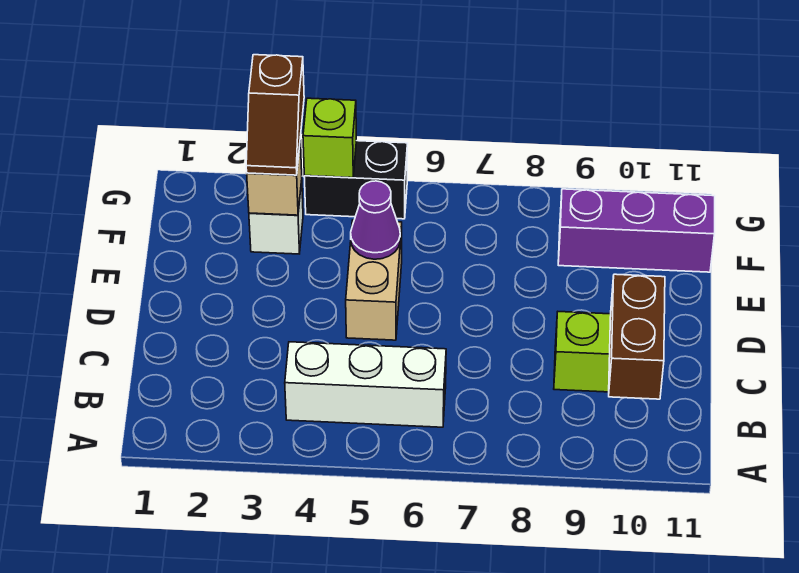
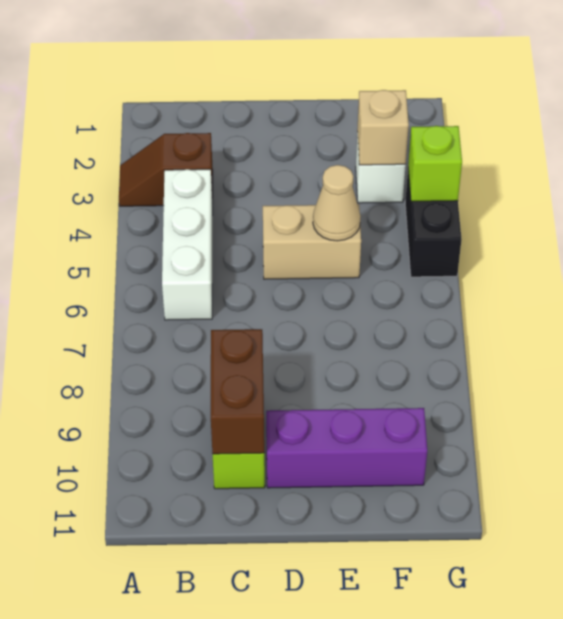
brown 1x2 brick [609,274,665,399] -> brown 1x2 brick turned to [211,329,264,454]
purple 1x1 cone [351,181,400,259] -> tan 1x1 cone [313,165,361,241]
brown 1x2 slope [246,55,304,175] -> brown 1x2 slope moved to [119,133,213,206]
purple 1x3 brick [558,189,715,272] -> purple 1x3 brick turned to [266,408,427,488]

